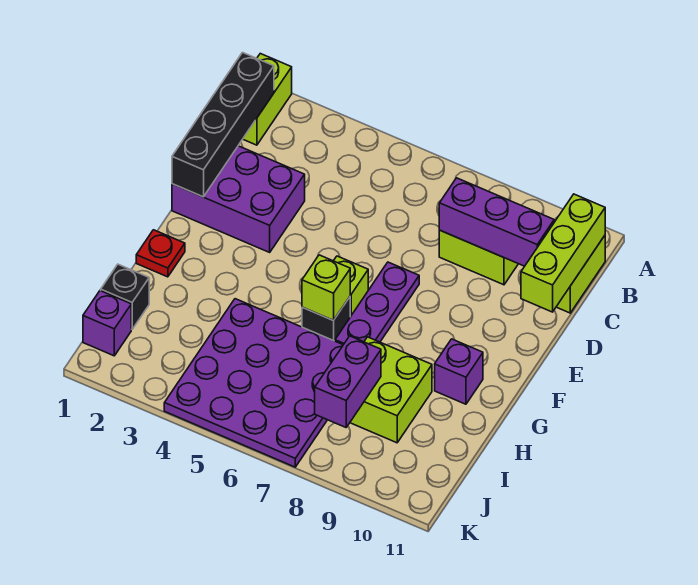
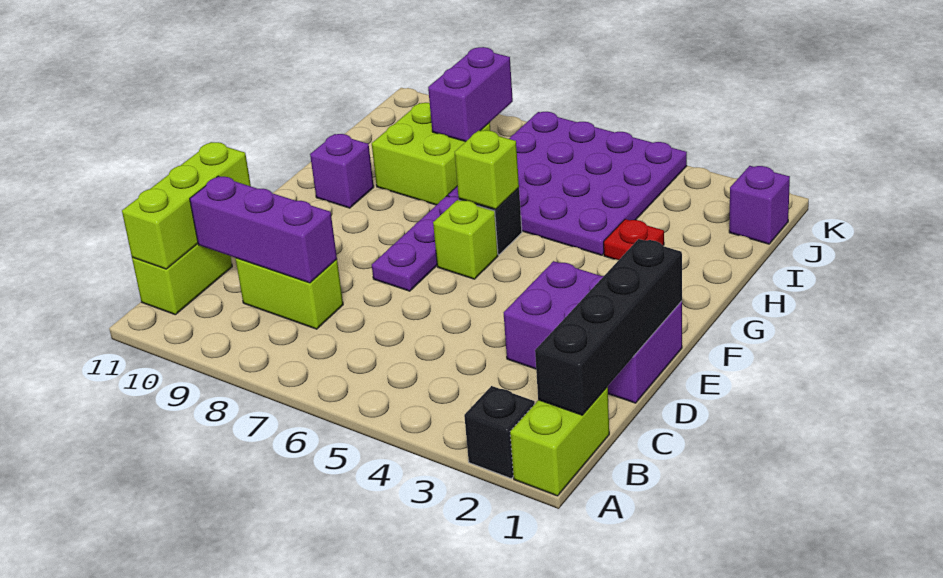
red 1x1 plate [136,230,185,277] -> red 1x1 plate moved to [604,219,664,260]
black 1x1 brick [101,264,149,329] -> black 1x1 brick moved to [464,386,535,478]

